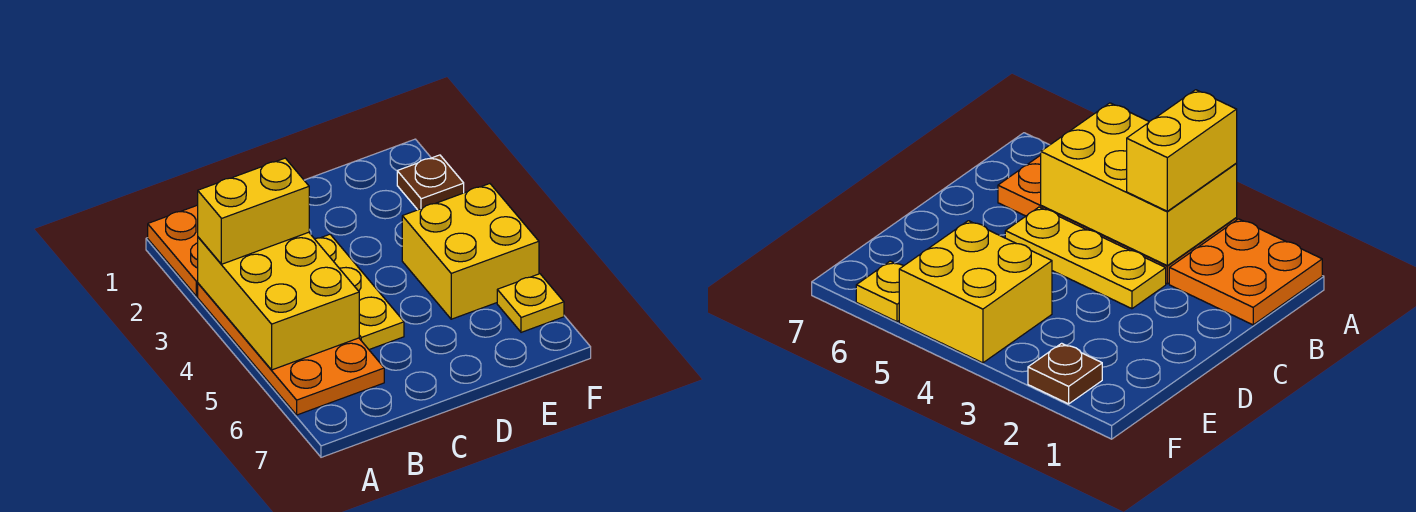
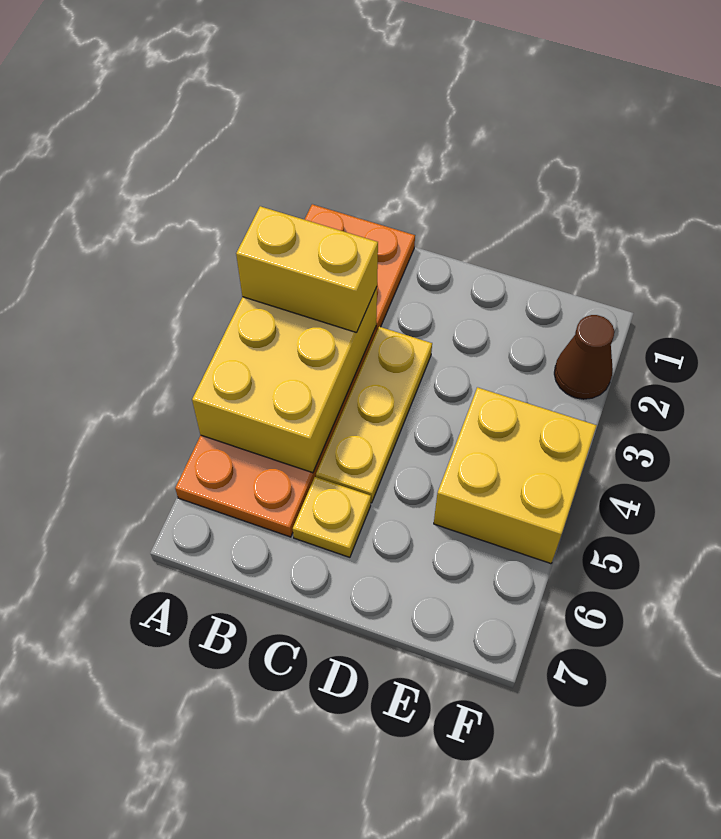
brown 1x1 plate [397,155,464,210] -> brown 1x1 cone [554,315,614,399]
yellow 1x1 plate [497,274,564,332] -> yellow 1x1 plate moved to [293,477,371,557]

